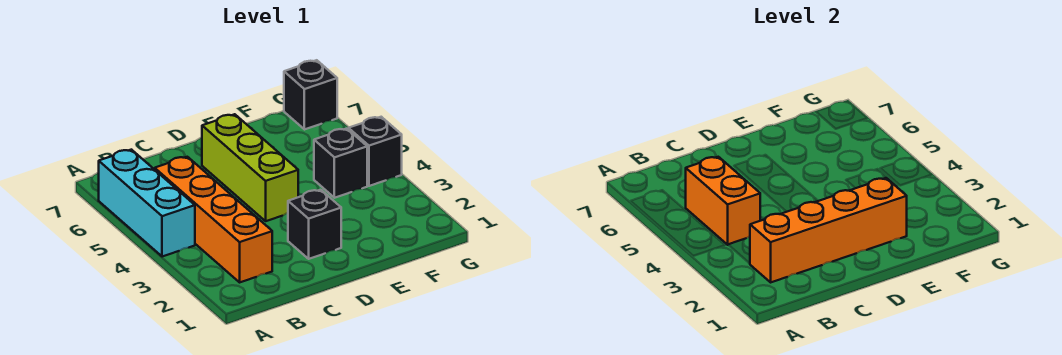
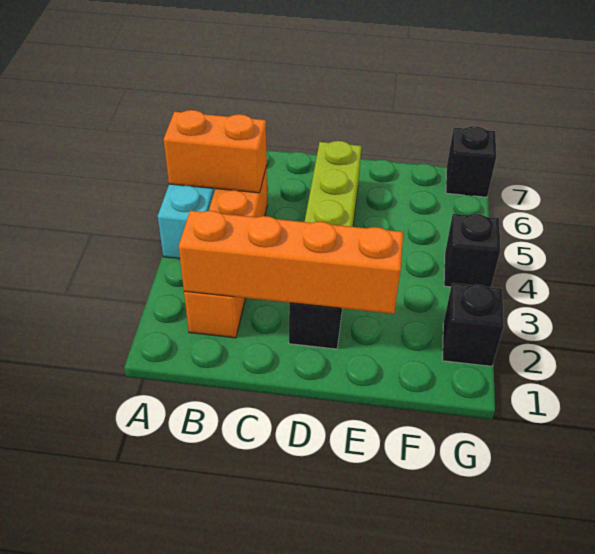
orange 1x2 brick [686,157,760,245] -> orange 1x2 brick turned to [164,110,267,193]
black 1x1 brick [314,129,367,198] -> black 1x1 brick moved to [443,283,504,366]

